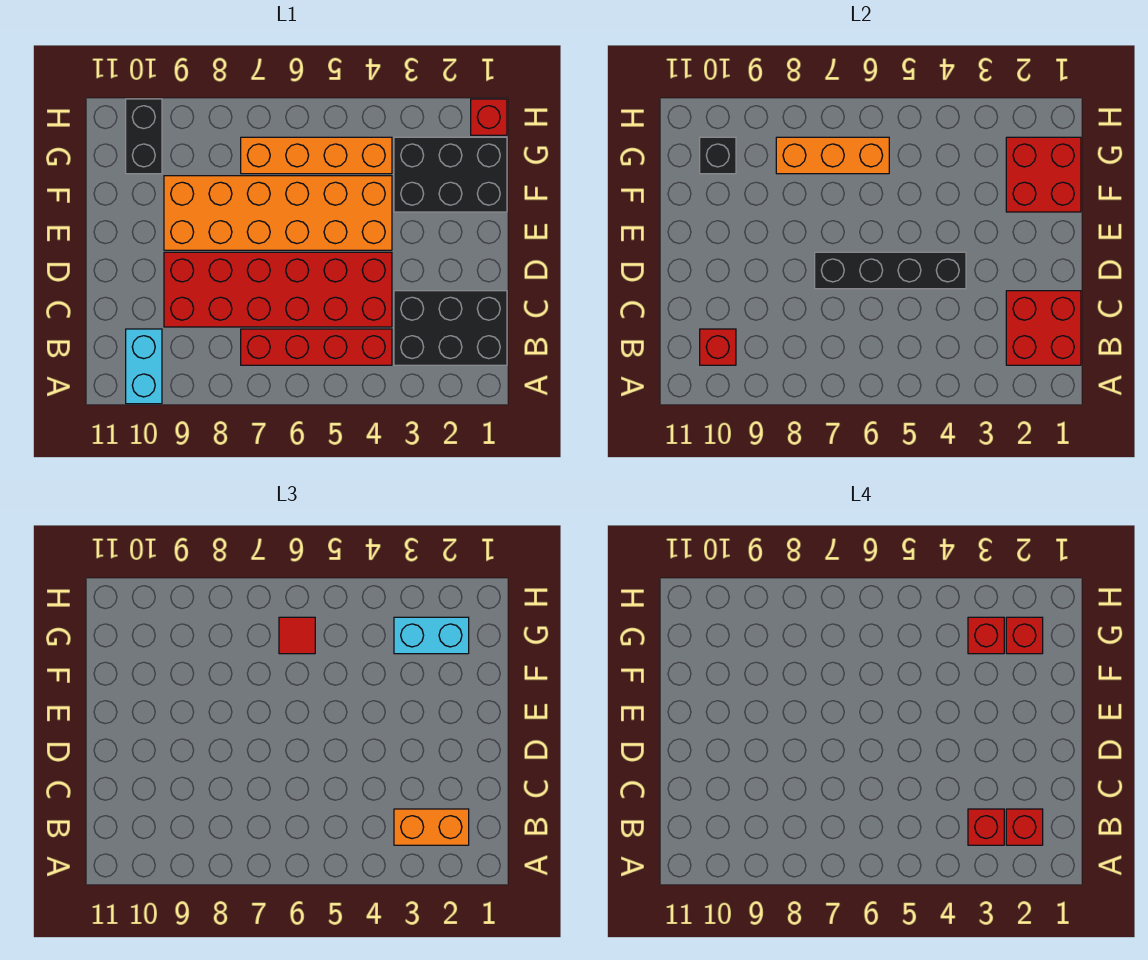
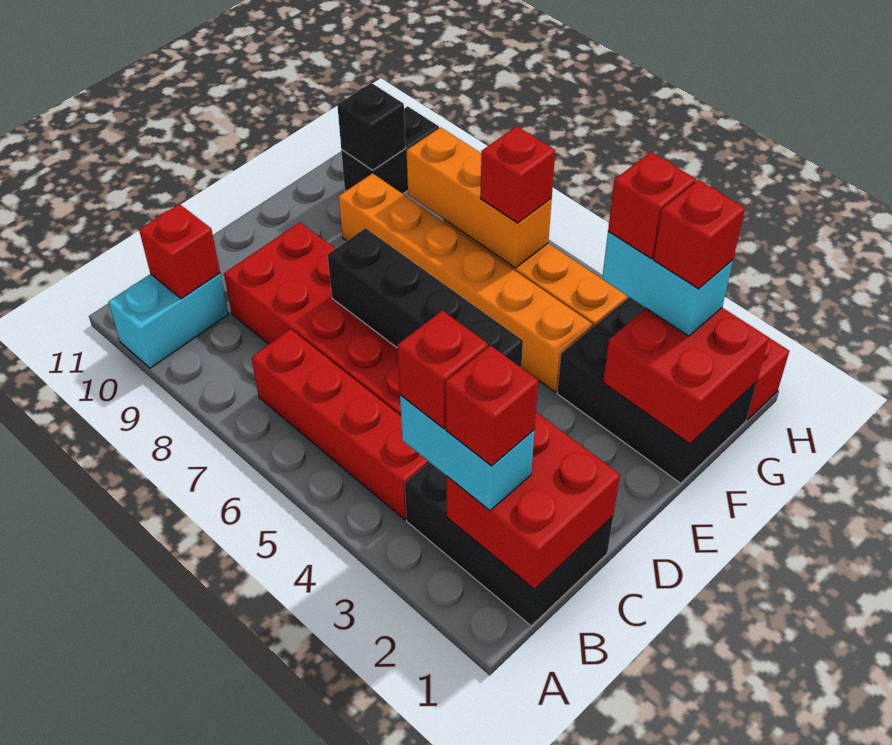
orange 1x2 brick [394,809,469,845] -> cyan 1x2 brick [400,395,535,511]
orange 2x6 brick [164,176,392,250] -> orange 1x6 brick [339,173,593,392]
red 1x1 tile [279,617,315,654] -> red 1x1 brick [481,126,555,223]

